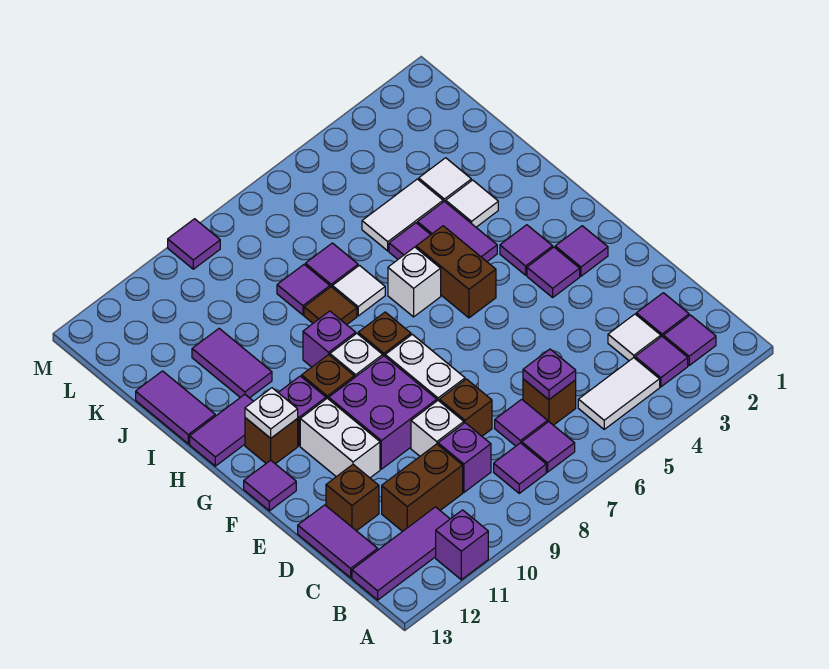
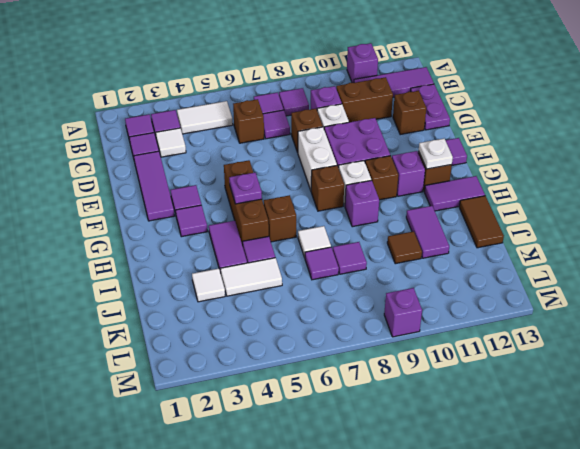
purple 1x1 plate [523,349,576,400] -> purple 1x1 plate moved to [229,173,262,204]
purple 1x2 tile [298,505,378,578] -> purple 1x2 plate [411,84,450,130]
white 1x2 brick [300,398,380,478] -> none
purple 1x1 tile [555,226,608,276] -> purple 1x3 tile [134,151,175,221]
brown 1x2 brick [416,226,496,318] -> brown 1x3 brick [224,160,269,246]
white 1x1 brick [388,247,441,317] -> brown 1x1 brick [264,195,296,242]
white 1x1 tile [446,180,498,227] -> none
brown 1x1 tile [304,287,357,325] -> brown 1x1 tile moved to [387,231,422,264]
purple 1x2 tile [136,371,215,444] -> brown 1x2 tile [459,196,504,248]
purple 1x1 tile [168,219,220,269] -> purple 1x1 brick [384,288,422,337]

